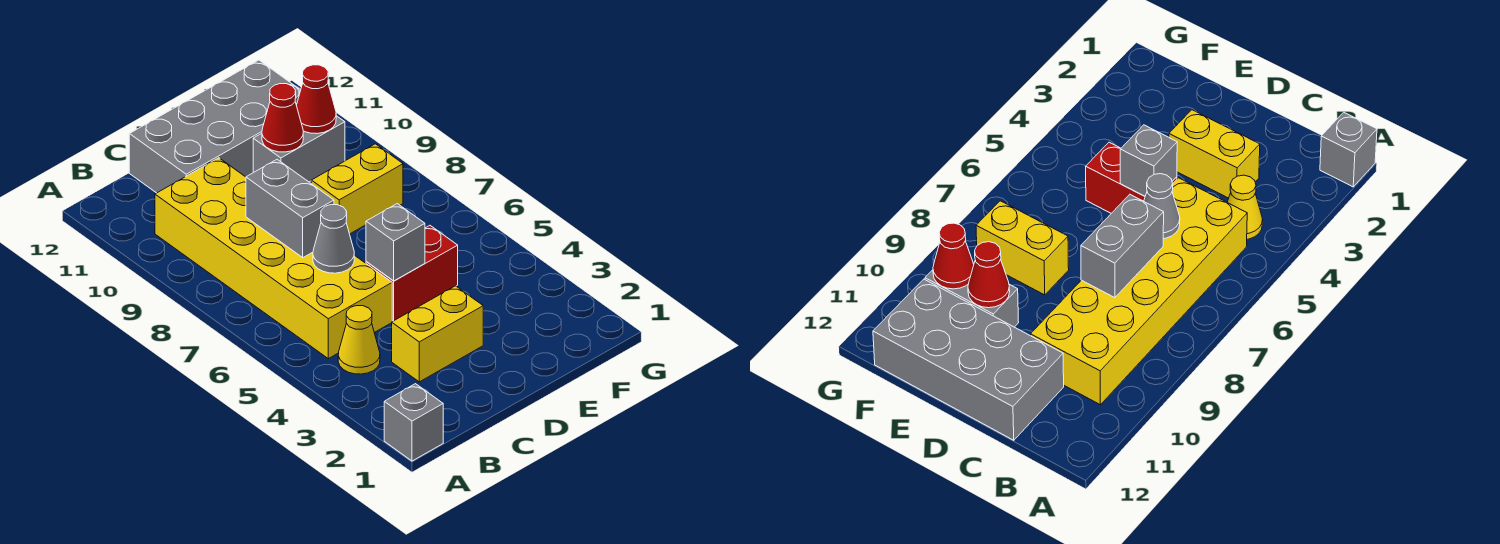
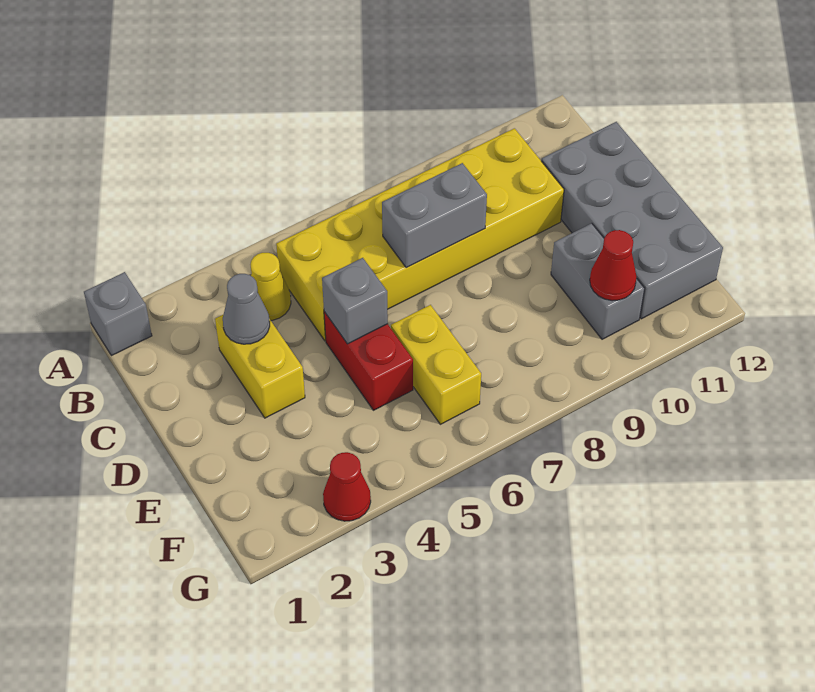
grey 1x1 cone [313,205,354,273] -> grey 1x1 cone moved to [223,274,270,344]
yellow 1x2 brick [311,144,403,234] -> yellow 1x2 brick moved to [391,305,481,424]
red 1x1 cone [262,84,303,152] -> red 1x1 cone moved to [323,452,371,521]

